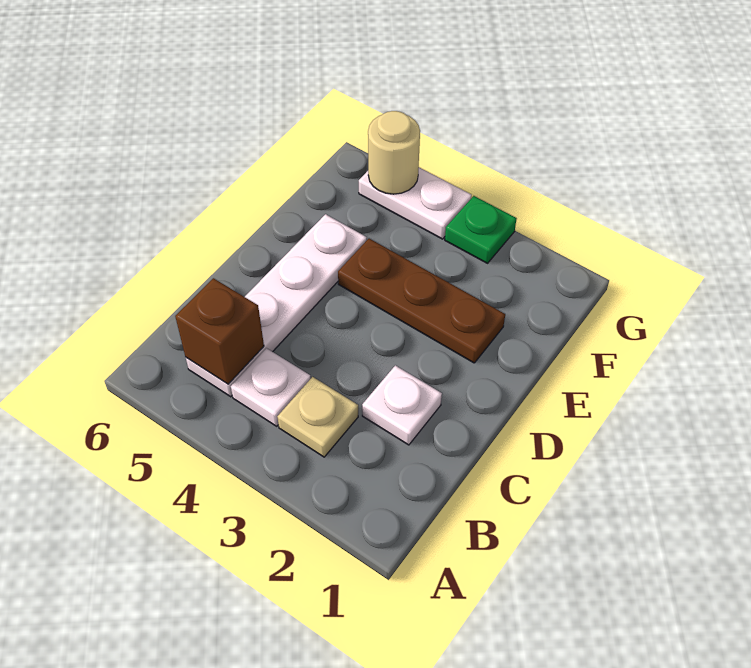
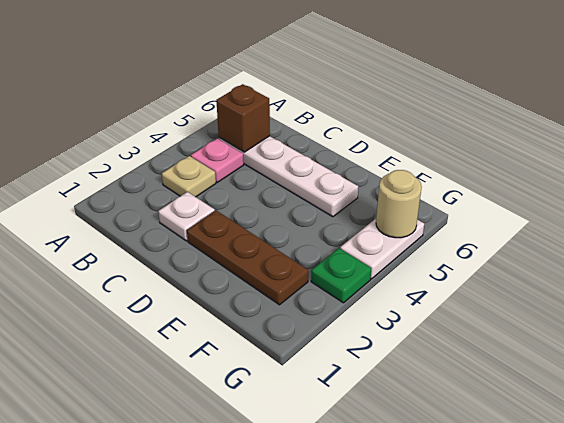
white 1x1 plate [231,348,311,426] -> pink 1x1 plate [191,138,244,182]
brown 1x3 plate [338,239,505,363] -> brown 1x3 plate turned to [187,210,308,305]

